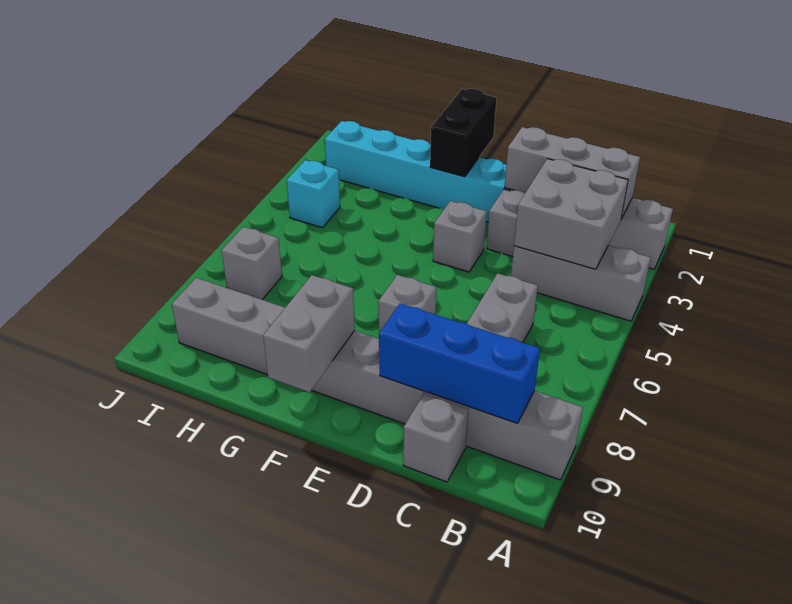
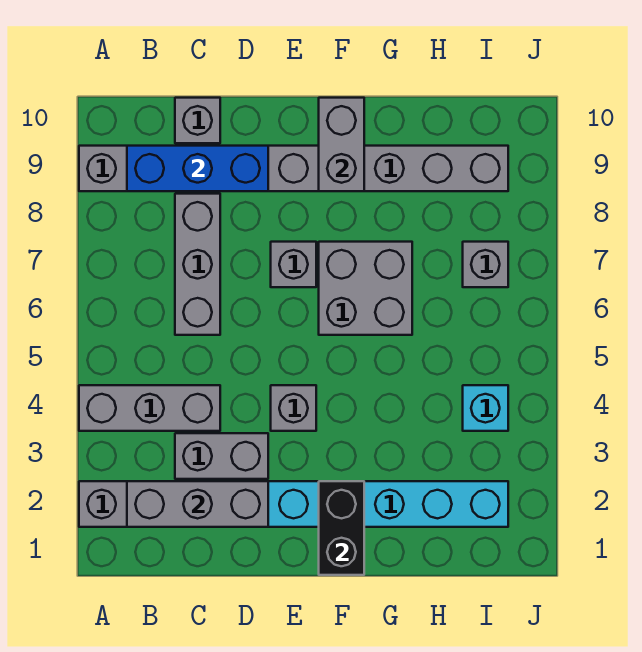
grey 2x2 brick [514,159,628,269] -> grey 2x2 brick moved to [319,242,412,335]

